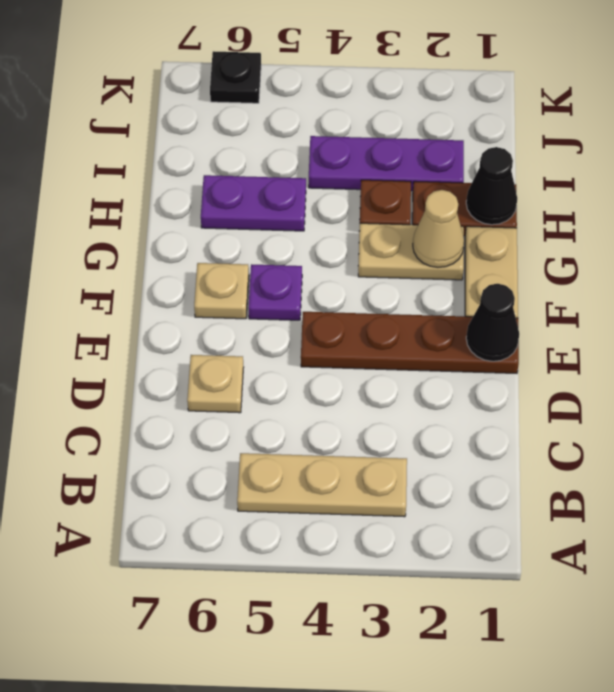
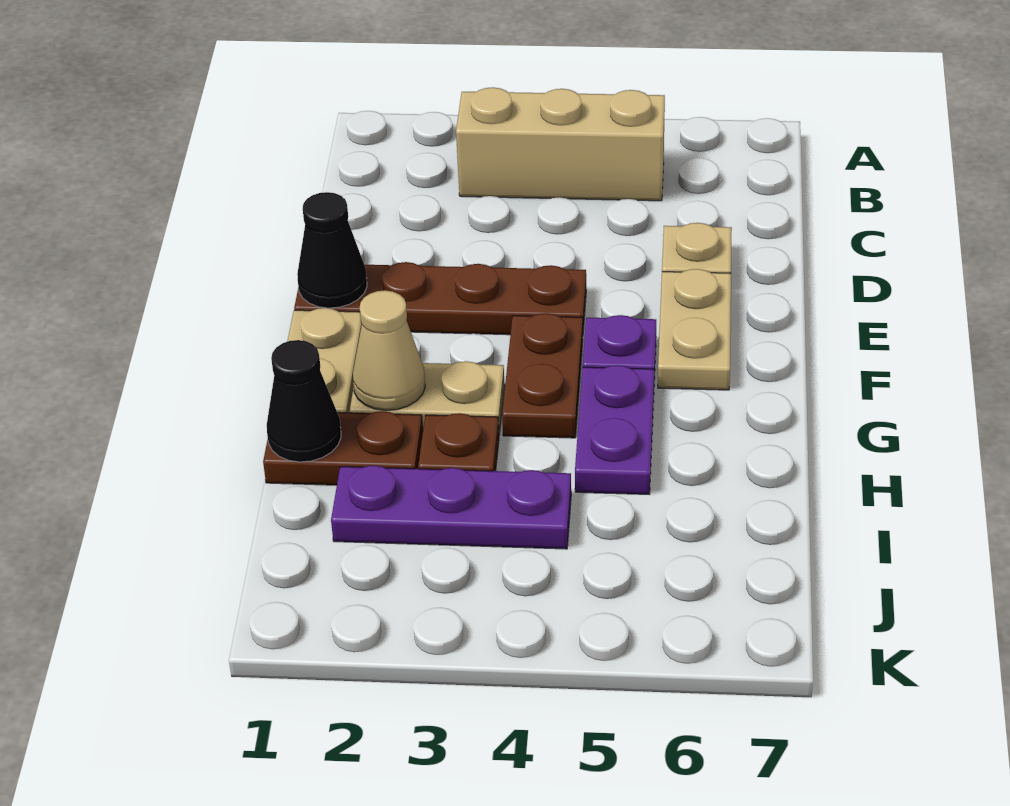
tan 1x3 plate [237,453,407,517] -> tan 1x3 brick [456,87,665,201]
none -> brown 1x2 plate [502,313,583,438]
tan 1x1 plate [194,263,249,319] -> tan 1x2 plate [658,269,731,390]
purple 1x2 plate [201,175,306,231] -> purple 1x2 plate turned to [575,365,654,494]
black 1x1 plate [210,51,261,103] -> none

